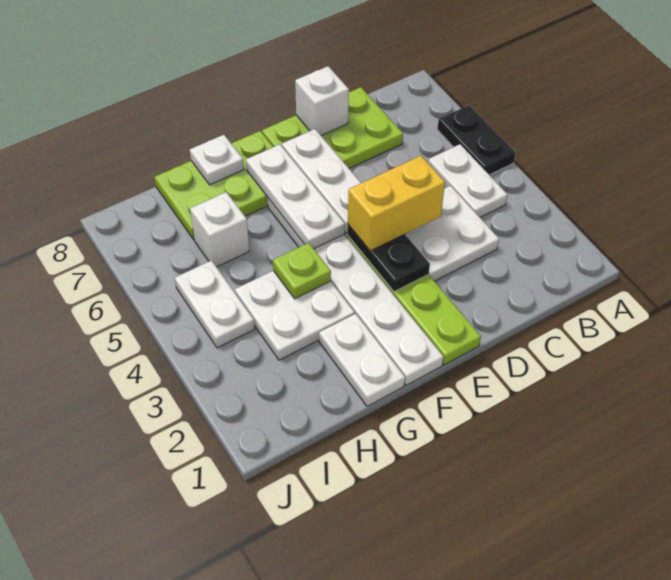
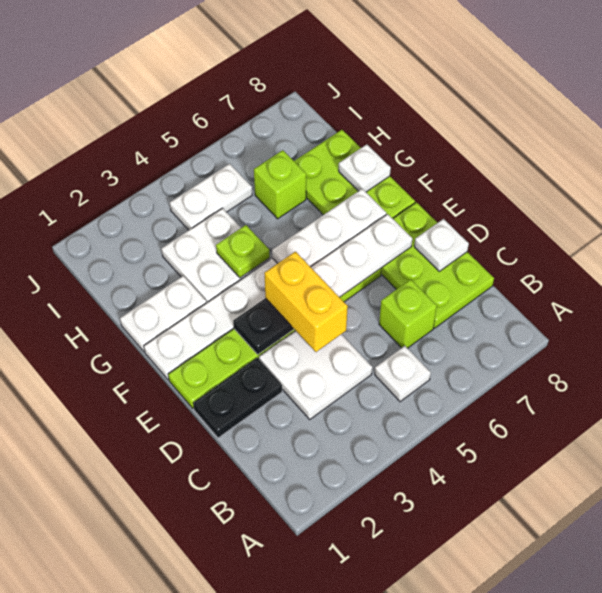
black 1x2 plate [437,105,515,175] -> black 1x2 plate moved to [193,358,282,438]
white 1x2 plate [428,144,507,217] -> white 1x1 plate [375,346,431,402]
none -> lime 1x1 brick [379,280,437,348]
white 1x1 brick [295,66,349,135] -> white 1x1 plate [414,219,469,271]
white 1x1 brick [190,192,249,267] -> lime 1x1 brick [254,150,306,219]

